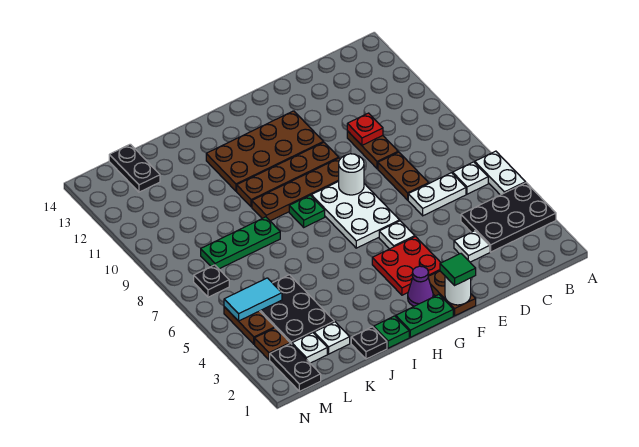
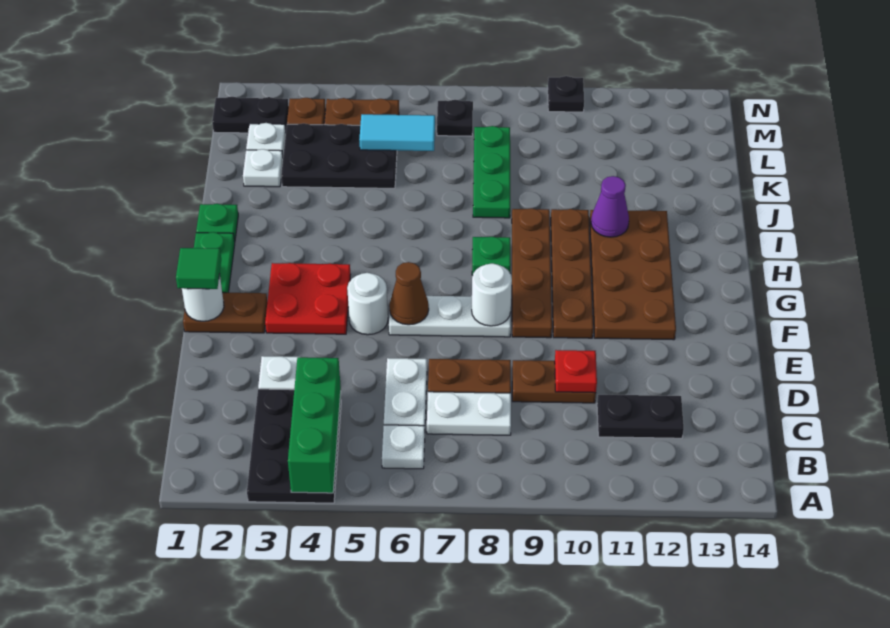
none -> green 1x3 brick [288,357,341,493]
white 1x2 plate [475,151,526,195] -> white 1x2 plate moved to [427,392,511,435]
white 1x1 plate [379,221,415,249] -> white 1x1 round brick [347,273,388,335]
white 2x3 plate [311,181,400,248] -> white 1x3 plate [389,295,511,337]
none -> brown 1x1 cone [389,262,429,325]
purple 1x1 cone [408,266,433,306] -> purple 1x1 cone moved to [591,176,629,237]
black 1x1 plate [351,327,387,359] -> black 1x1 plate moved to [548,76,584,112]
cyan 1x2 tile [224,278,282,321] -> cyan 1x2 tile turned to [359,114,435,151]
black 1x2 plate [109,144,160,192] -> black 1x2 plate moved to [597,395,684,438]

